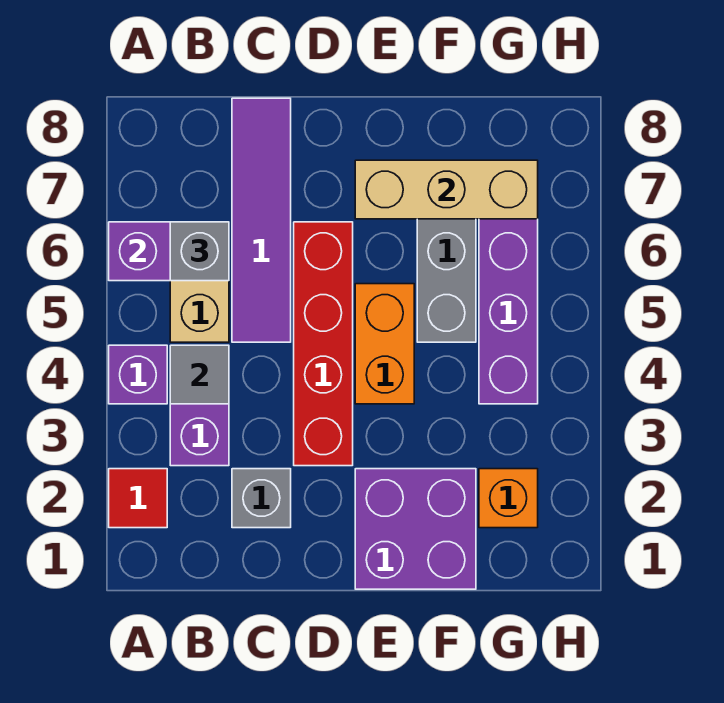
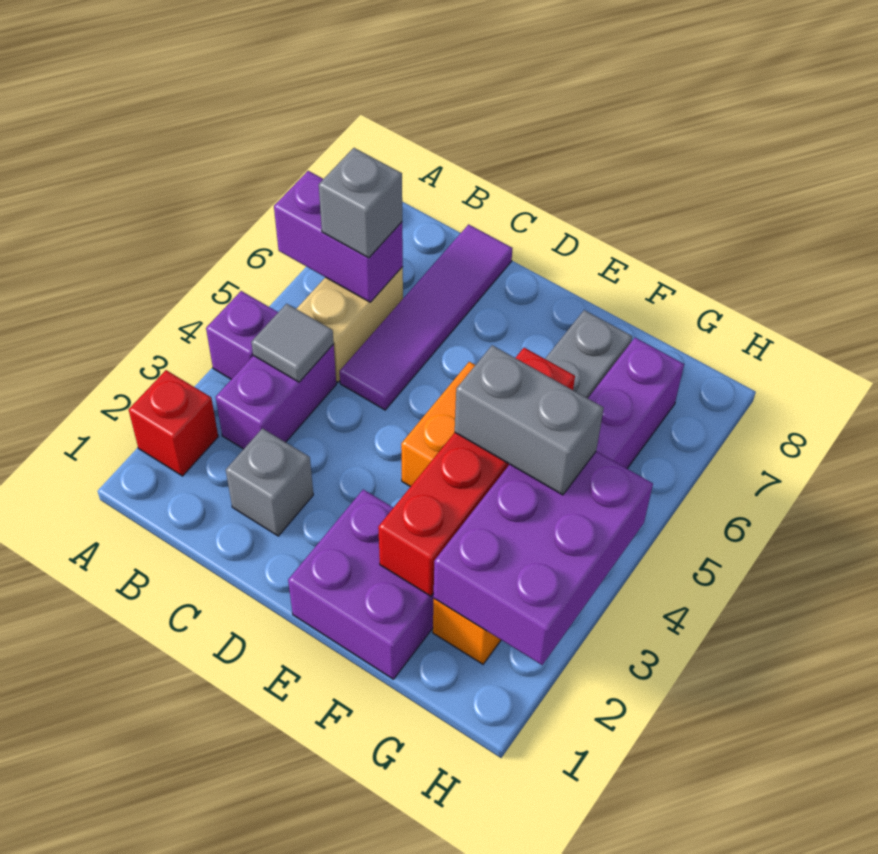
red 1x1 tile [109,469,167,528] -> red 1x1 brick [129,370,218,476]
red 1x4 brick [294,222,353,466] -> red 1x4 brick moved to [378,348,575,596]
tan 1x3 brick [355,160,538,219] -> none
none -> grey 1x2 brick [455,345,604,495]
none -> purple 2x3 brick [433,451,653,665]

